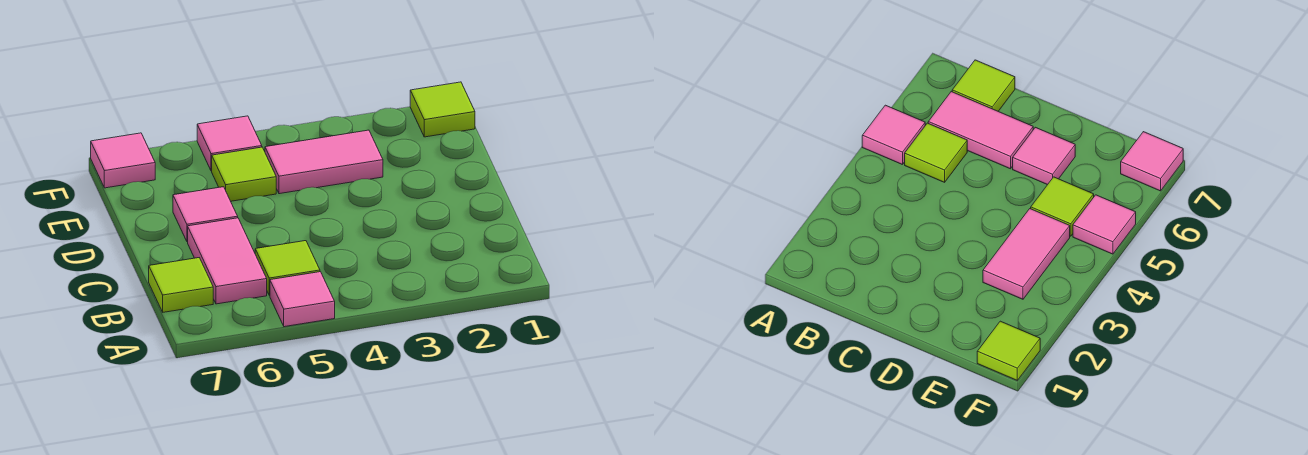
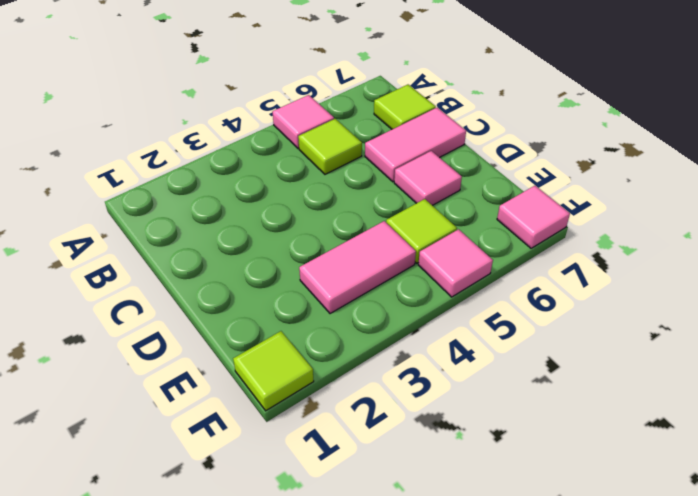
pink 1x2 tile [188,218,267,304] -> pink 1x2 tile turned to [365,108,466,182]

